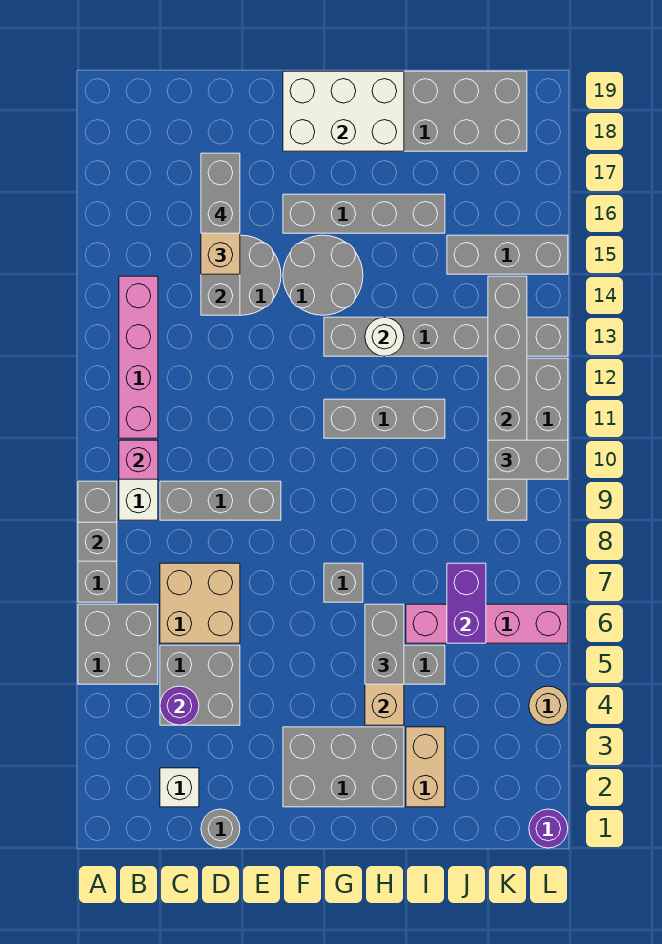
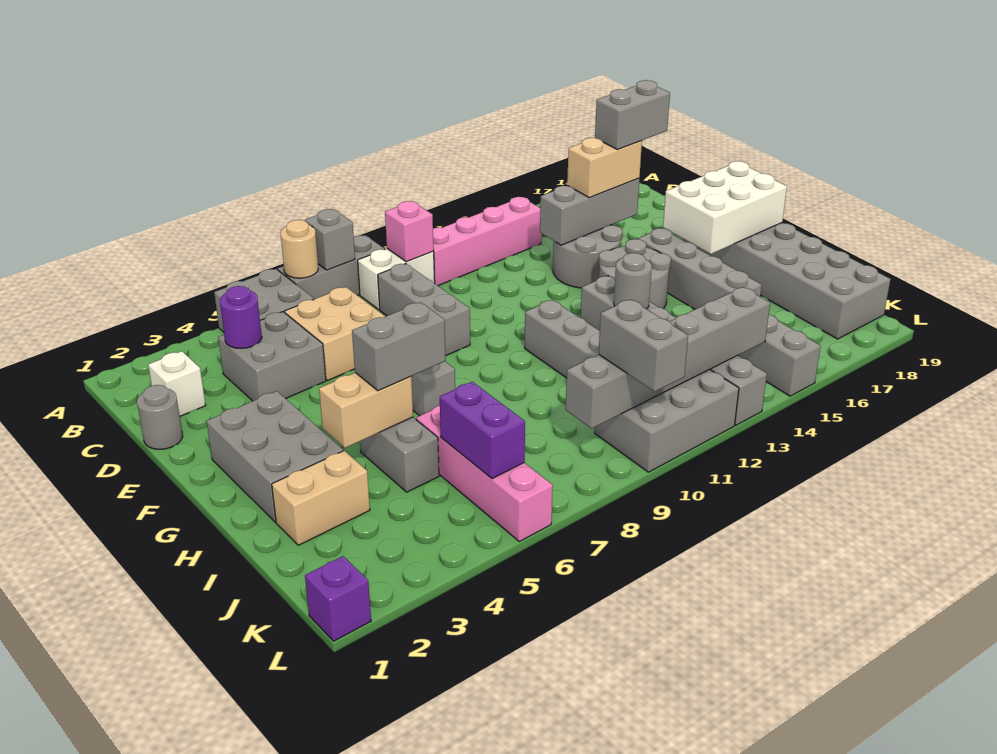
white 2x3 brick [283,71,404,151] -> white 2x3 brick turned to [663,161,787,254]
white 1x1 round brick [365,317,404,356] -> grey 1x1 round brick [614,253,652,309]
purple 1x2 brick [447,563,486,643] -> purple 1x2 brick turned to [440,382,525,479]
purple 1x1 round brick [529,809,568,848] -> purple 1x1 brick [305,556,371,641]
tan 1x1 round brick [529,686,568,725] -> tan 1x1 round brick moved to [280,220,318,278]

